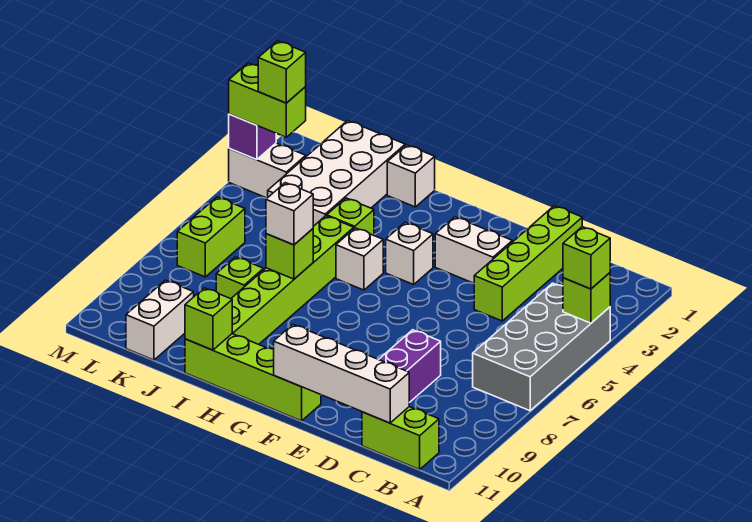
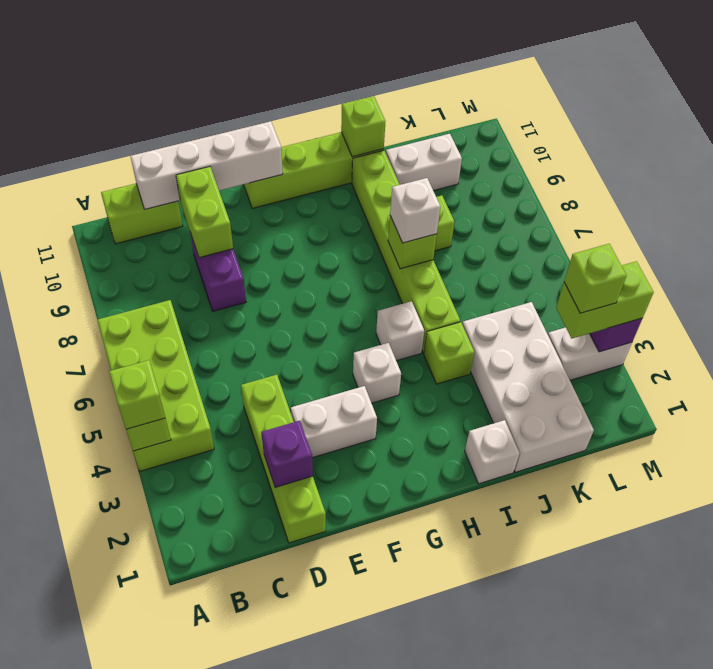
grey 2x4 brick [473,283,610,411] -> lime 2x4 brick [97,300,214,471]
none -> purple 1x1 brick [261,421,313,487]
white 1x2 brick [126,280,194,360] -> white 1x2 brick turned to [386,134,462,191]
lime 1x2 brick [177,197,245,277] -> lime 1x2 brick moved to [176,167,233,258]

